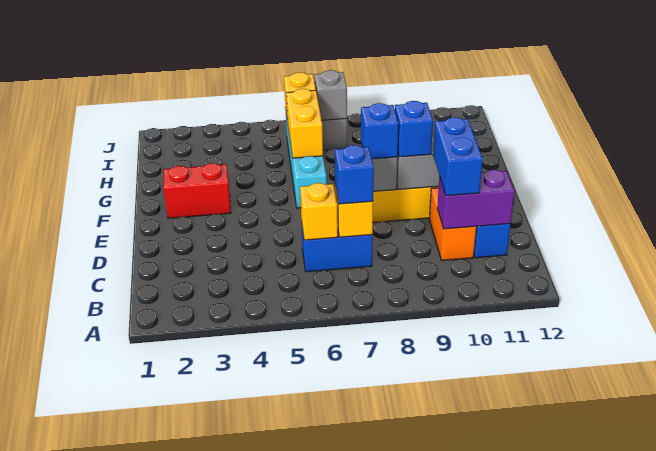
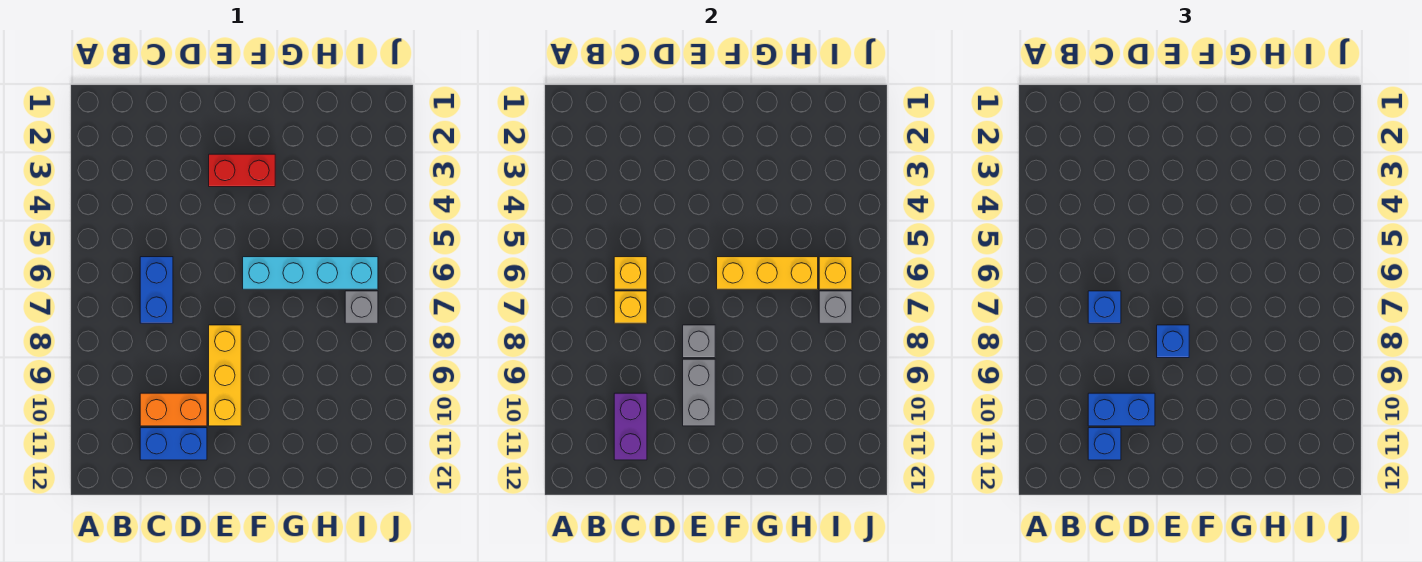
blue 1x1 brick [395,101,433,157] -> blue 1x1 brick moved to [1088,428,1121,460]
red 1x2 brick [163,163,231,218] -> red 1x2 brick turned to [209,154,275,187]
yellow 1x2 brick [286,89,323,158] -> yellow 1x3 brick [717,257,818,289]

